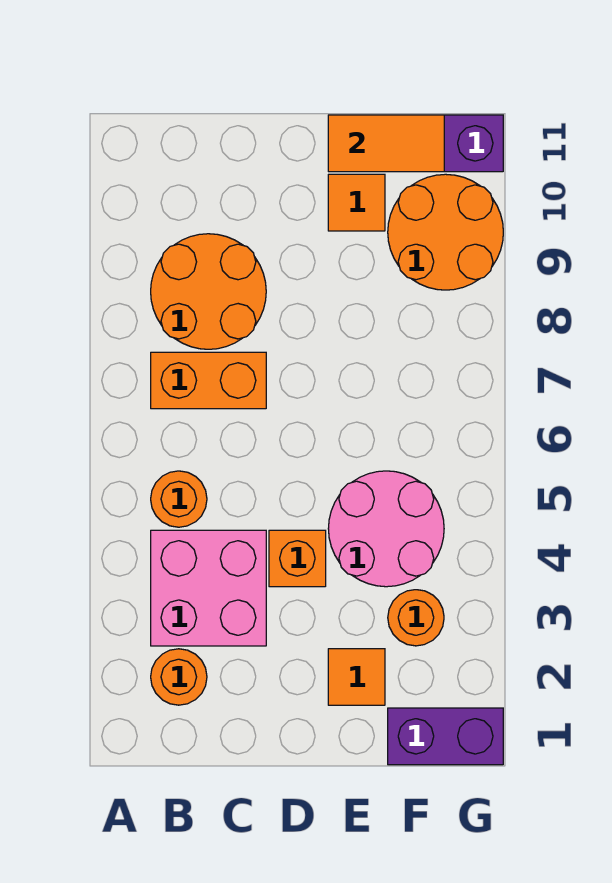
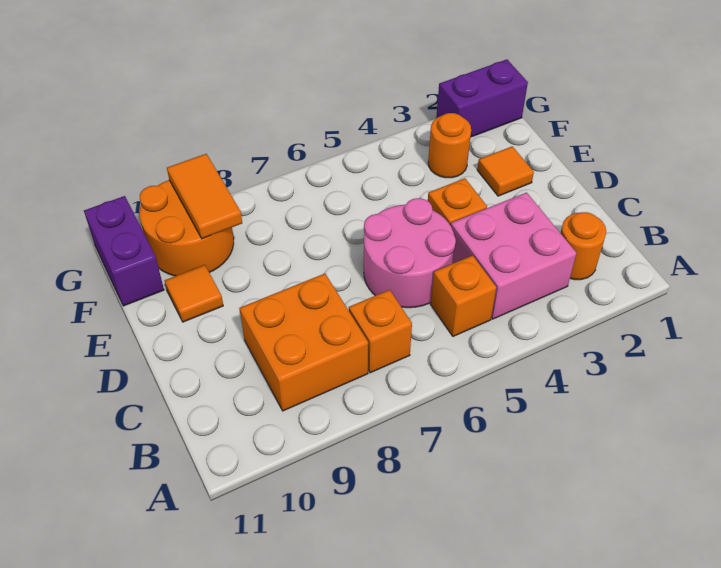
orange 1x1 round brick [151,471,207,527] -> orange 1x1 brick [431,255,496,337]
orange 1x2 brick [151,352,266,409] -> orange 1x1 brick [349,290,412,373]
orange 2x2 round brick [151,234,266,349] -> orange 2x2 brick [240,273,368,411]
pink 2x2 round brick [328,471,444,587] -> pink 2x2 round brick moved to [364,198,456,308]
orange 1x2 tile [328,115,444,172] -> orange 1x2 tile moved to [167,154,242,239]
purple 1x2 brick [388,708,503,765] -> purple 1x2 brick turned to [436,59,528,137]

